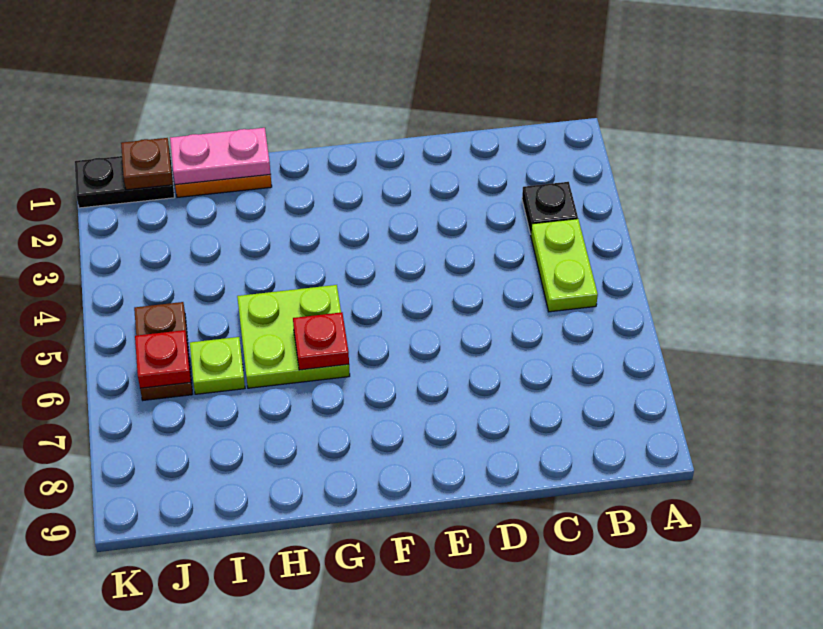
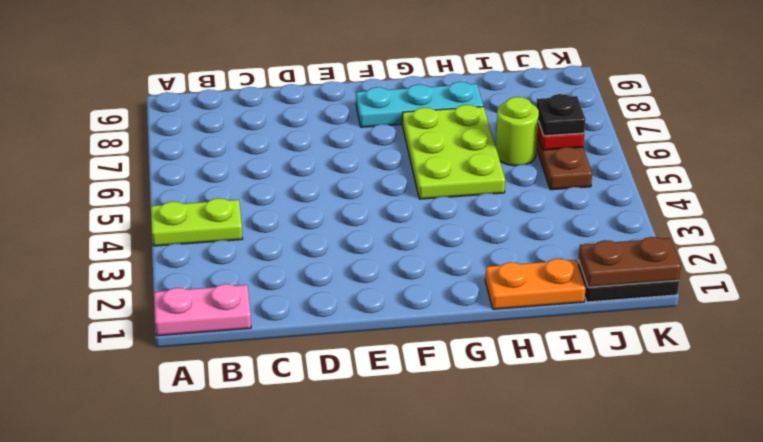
black 1x1 plate [522,182,578,234] -> black 1x1 plate moved to [536,94,586,136]
lime 1x2 plate [531,219,598,312] -> lime 1x2 plate turned to [151,198,243,246]
none -> cyan 1x3 plate [356,82,483,127]
lime 2x2 plate [237,285,350,388] -> lime 2x3 plate [402,105,505,199]
red 1x1 plate [293,312,349,370] -> none
pink 1x2 plate [170,128,271,185] -> pink 1x2 plate moved to [154,284,251,336]
lime 1x1 plate [190,337,245,394] -> lime 1x1 round brick [496,97,539,166]
brown 1x1 plate [121,138,173,190] -> brown 1x2 plate [579,237,681,287]

